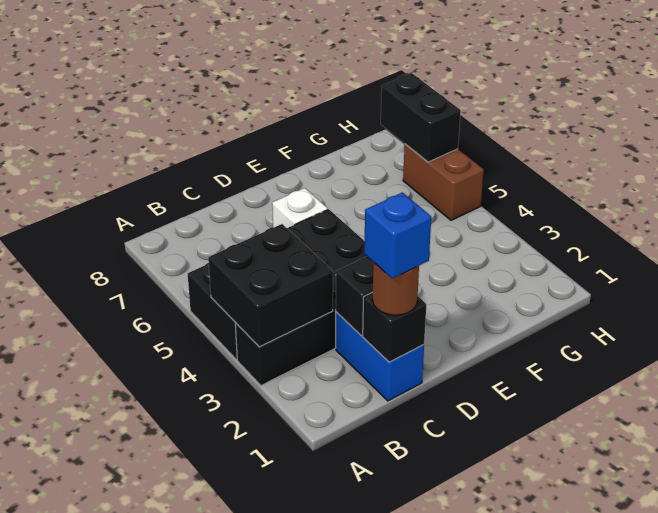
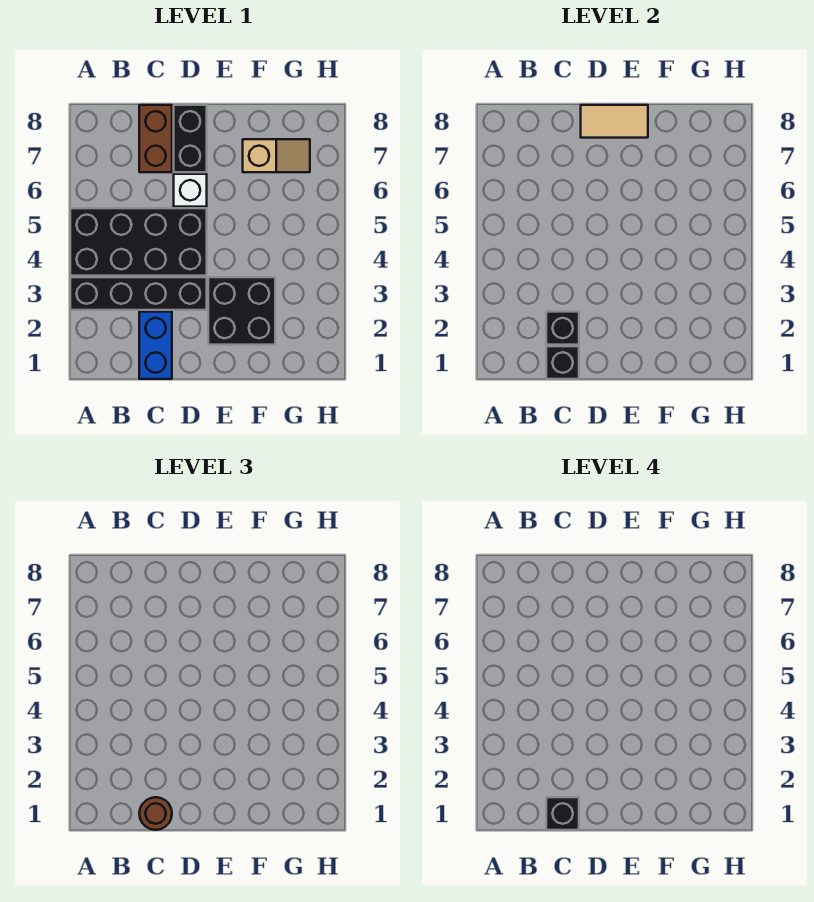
black 2x2 brick [208,224,333,347] -> black 2x2 brick moved to [208,277,275,345]
blue 1x1 brick [364,192,431,279] -> black 1x1 brick [546,797,579,830]
none -> tan 1x2 tile [581,105,648,138]
none -> tan 1x2 slope [243,139,310,172]
brown 1x2 brick [403,144,484,220] -> brown 1x2 brick moved to [139,105,172,172]
black 1x2 brick [381,73,461,162] -> black 1x2 brick moved to [174,105,207,172]

